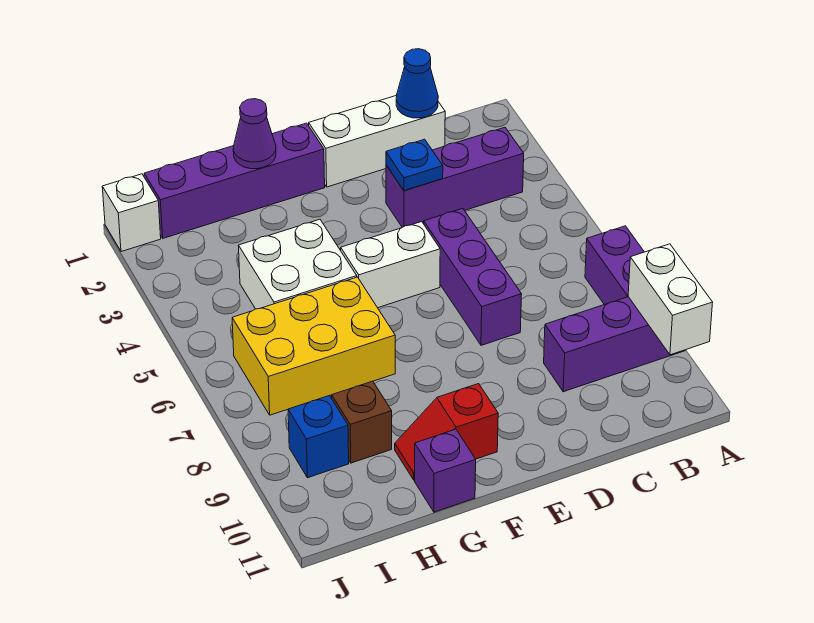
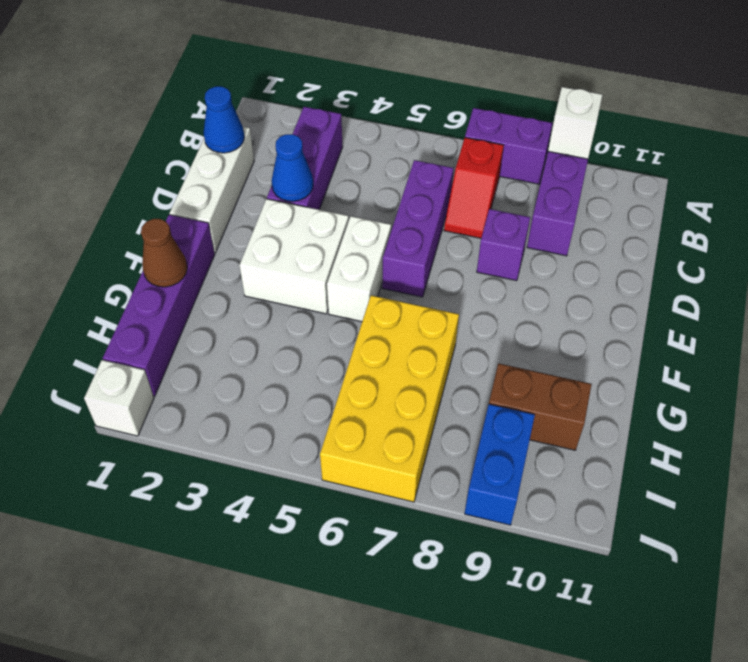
white 1x2 brick [628,244,713,355] -> white 1x1 brick [548,87,602,159]
blue 1x1 plate [386,139,443,191] -> blue 1x1 cone [272,134,313,201]
purple 1x3 brick [424,208,522,345] -> purple 1x3 brick turned to [382,160,454,297]
red 1x2 slope [395,384,498,480] -> red 1x2 slope moved to [444,138,504,238]
purple 1x1 cone [233,99,276,169] -> brown 1x1 cone [141,219,187,287]
white 2x2 brick [239,219,357,309] -> white 2x2 brick moved to [239,199,349,314]
yellow 2x3 brick [232,277,395,415] -> yellow 2x4 brick [320,295,459,502]
purple 1x1 brick [415,429,476,512] -> purple 1x1 brick moved to [477,209,530,281]
brown 1x1 brick [332,381,392,463] -> brown 1x2 brick [489,363,592,450]
blue 1x1 brick [288,396,349,478] -> blue 1x2 brick [465,404,535,525]

